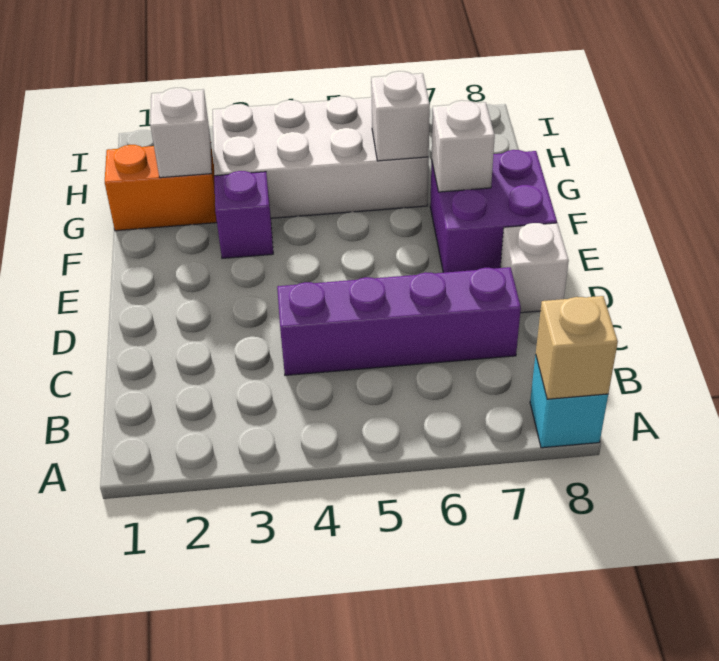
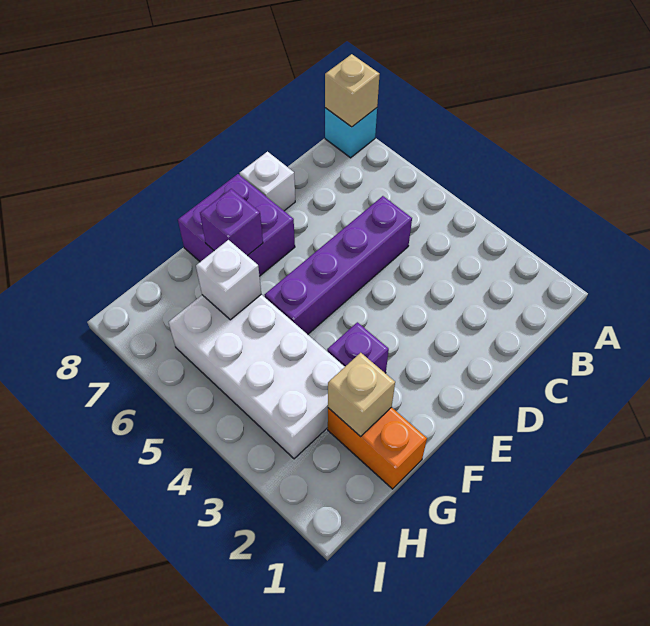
purple 1x4 brick [277,267,521,375] -> purple 1x4 brick turned to [265,196,412,334]
white 1x1 brick [432,100,495,192] -> purple 1x1 brick [200,189,263,256]
white 1x1 brick [150,88,212,178] -> tan 1x1 brick [328,353,395,437]

